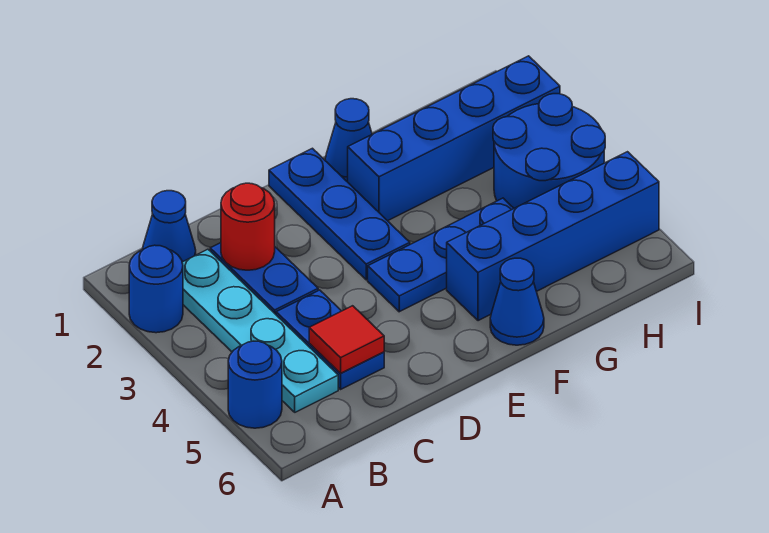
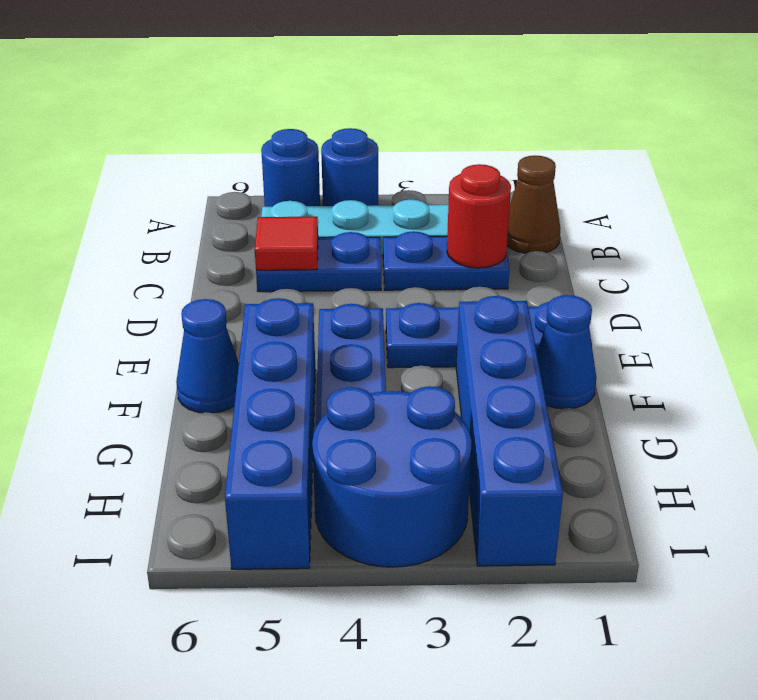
blue 1x1 round brick [129,245,183,333] -> blue 1x1 round brick moved to [321,128,378,206]
blue 1x1 cone [142,191,196,262] -> brown 1x1 cone [507,156,560,254]

